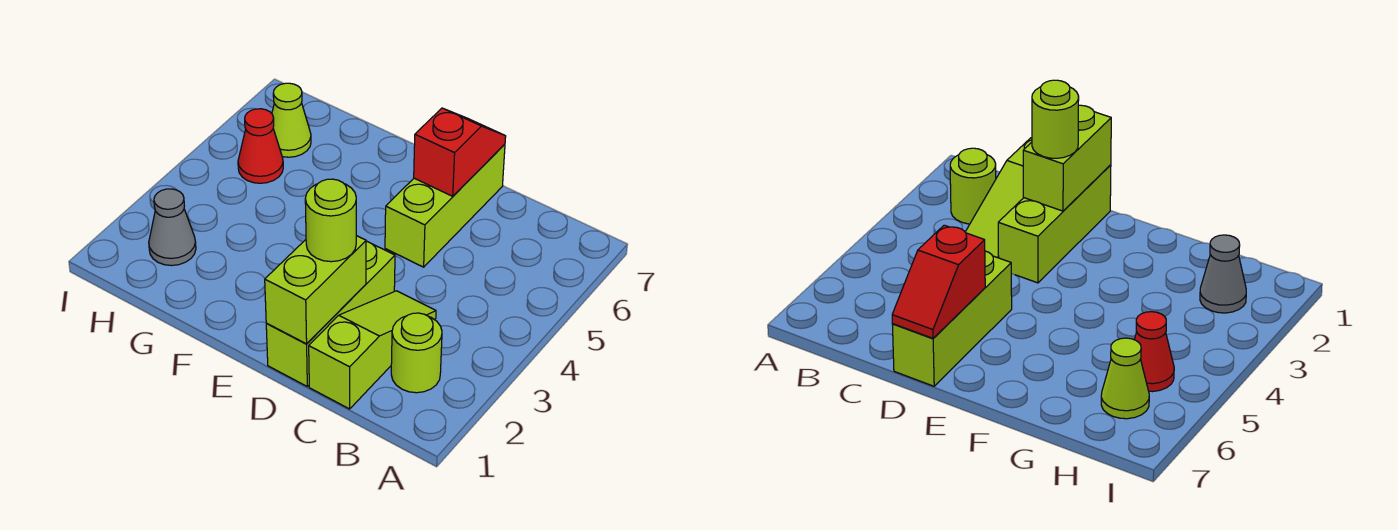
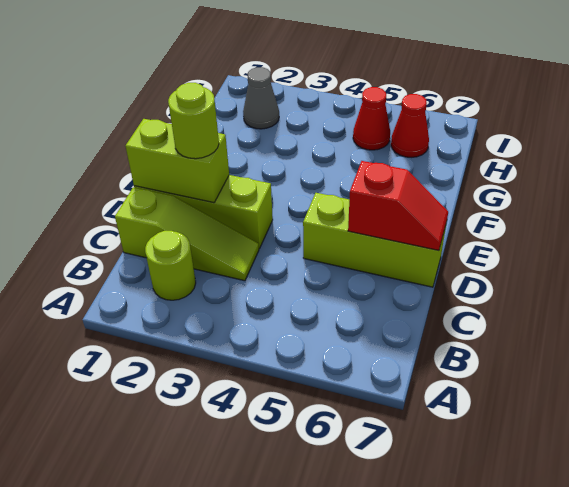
lime 1x1 cone [272,83,311,157] -> red 1x1 cone [391,94,429,157]

